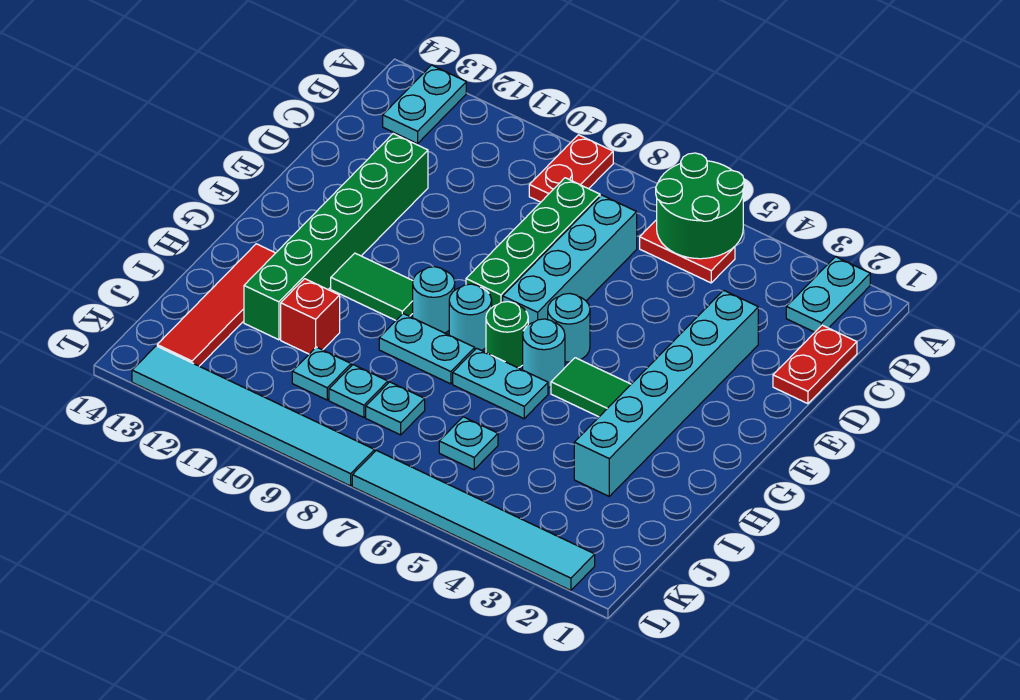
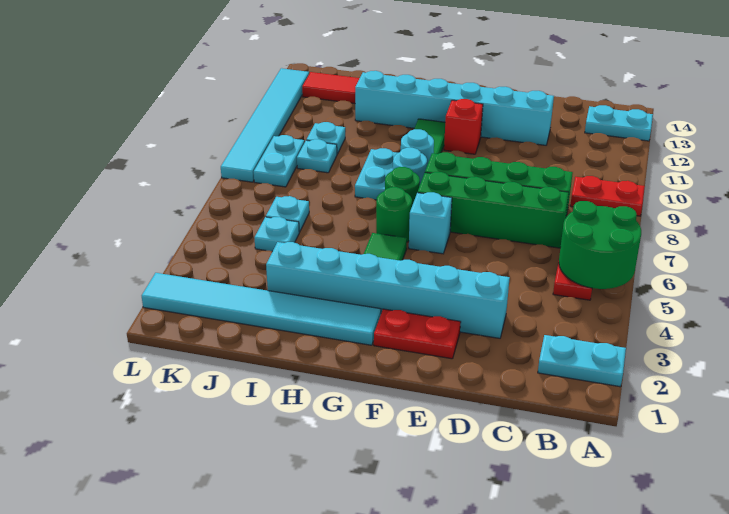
red 1x2 plate [773,325,857,404] -> red 1x2 plate moved to [374,309,461,359]
cyan 1x4 brick [503,195,637,325] -> green 1x4 brick [418,172,569,248]
green 1x6 brick [244,134,428,340] -> cyan 1x6 brick [355,71,554,145]
cyan 1x1 round brick [548,293,590,362] -> cyan 1x1 brick [409,192,452,254]
cyan 1x1 round brick [523,319,565,387] -> green 1x1 round brick [376,187,412,242]
cyan 1x2 plate [453,348,548,419] -> cyan 1x2 plate moved to [254,135,304,187]
red 1x1 brick [281,279,340,354] -> red 1x1 brick moved to [444,99,483,154]
cyan 1x1 plate [366,382,425,435] -> cyan 1x1 plate moved to [254,217,299,251]
cyan 1x6 tile [352,450,595,590] -> cyan 1x6 tile turned to [142,273,381,345]

